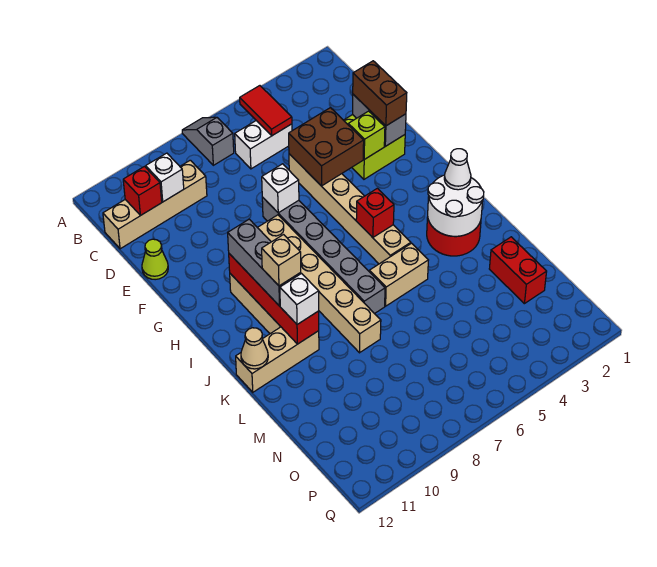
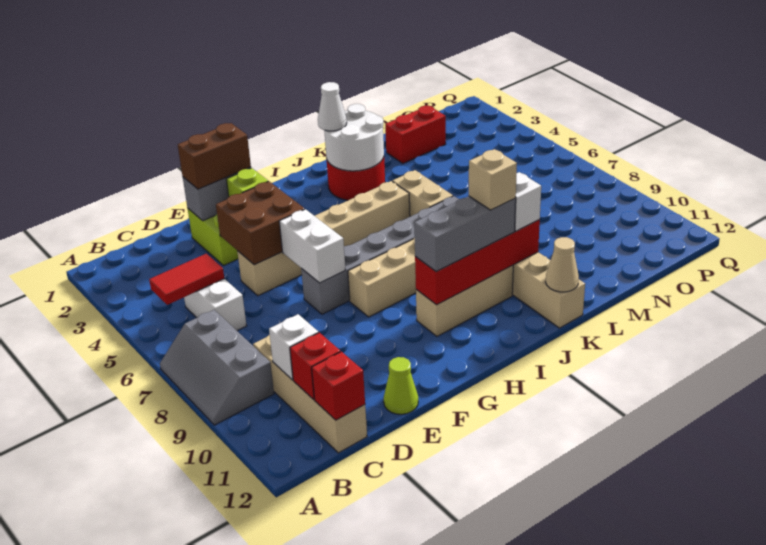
grey 1x2 slope [182,117,234,165] -> grey 2x3 slope [160,310,274,425]
white 1x1 brick [262,164,299,213] -> white 1x2 brick [279,209,345,283]
red 1x1 brick [356,188,394,237] -> red 1x1 brick moved to [312,352,365,420]

